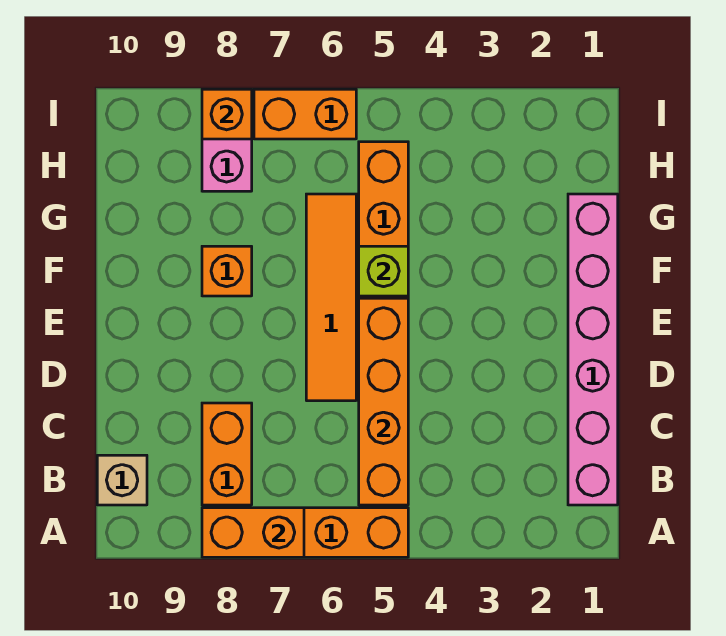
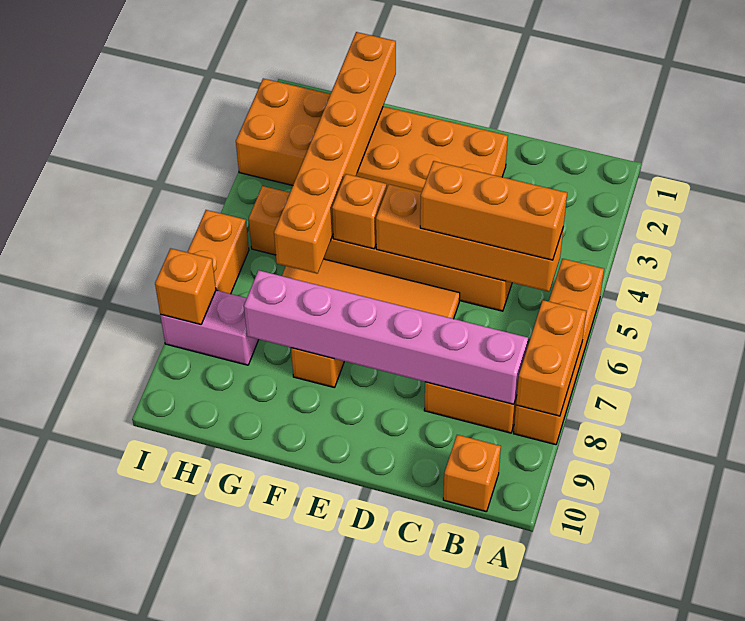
pink 1x6 brick [568,194,618,505] -> pink 1x6 brick moved to [244,270,528,404]
none -> orange 1x3 brick [420,161,567,260]
tan 1x1 brick [97,455,147,505] -> orange 1x1 brick [443,435,501,512]
none -> orange 2x6 brick [236,79,508,192]
lime 1x1 brick [359,246,408,296] -> orange 1x1 brick [332,174,387,249]
none -> orange 1x6 brick [274,32,396,274]

